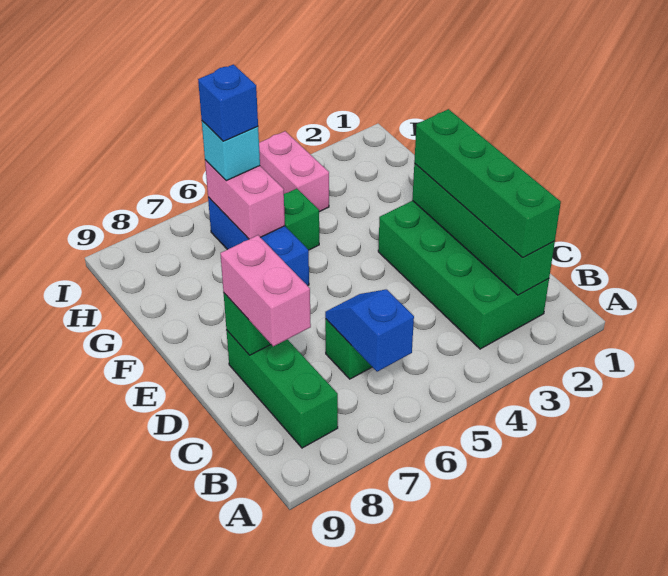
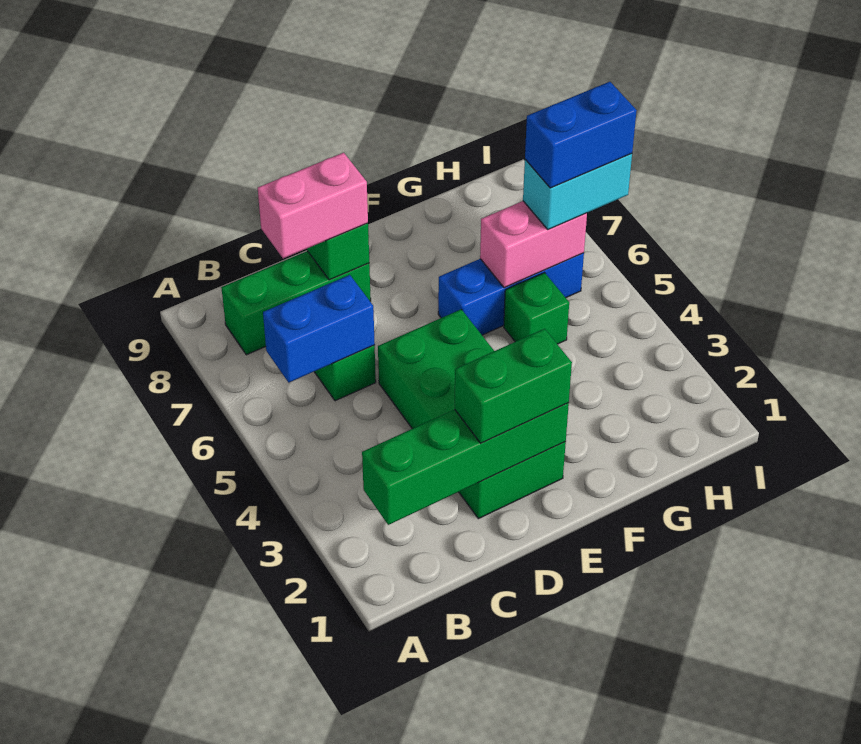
green 2x4 brick [378,201,549,349] -> green 2x4 brick turned to [378,309,566,519]
green 1x4 brick [414,109,561,258] -> green 1x2 brick [455,329,572,443]
blue 1x2 slope [325,289,414,372] -> blue 1x2 brick [263,275,375,382]
pink 1x2 brick [259,131,329,212] -> none
cyan 1x1 brick [202,121,260,181] -> cyan 1x2 brick [523,153,632,229]
blue 1x1 brick [198,64,258,141] -> blue 1x2 brick [525,82,637,188]

